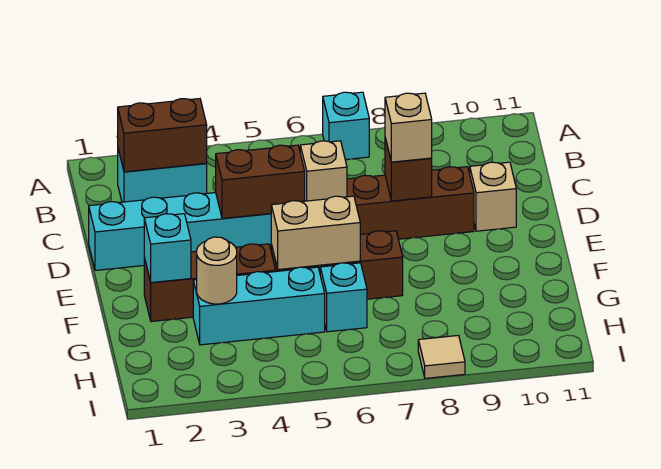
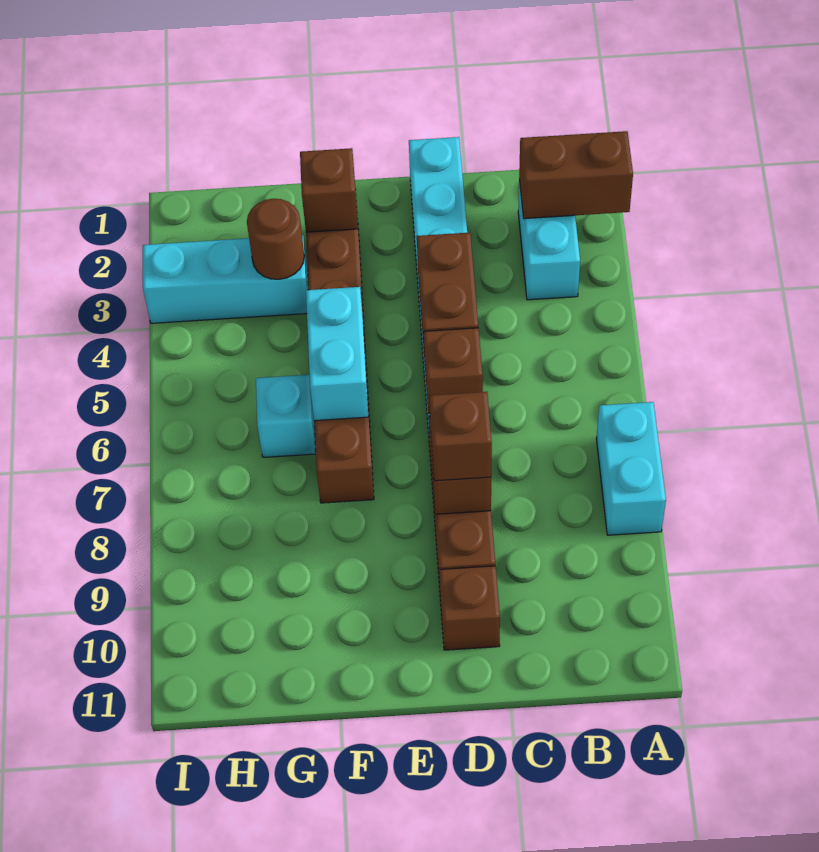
cyan 1x1 brick [323,92,369,160] -> cyan 1x2 brick [596,402,666,535]
brown 1x2 brick [118,99,207,172] -> brown 1x2 brick turned to [519,131,633,219]
tan 1x1 brick [300,141,347,201] -> brown 1x1 brick [424,328,483,413]
tan 1x1 brick [385,93,432,162] -> brown 1x1 brick [430,392,492,481]
tan 1x1 brick [470,162,516,231] -> brown 1x1 brick [439,566,500,650]
cyan 1x1 brick [144,214,191,283] -> brown 1x1 brick [300,148,358,232]
tan 1x2 brick [271,196,360,270] -> cyan 1x2 brick [306,287,368,421]
cyan 1x3 brick [193,267,325,345] -> cyan 1x3 brick turned to [143,235,308,323]
tan 1x1 round brick [197,237,237,304] -> brown 1x1 round brick [247,199,304,279]
tan 1x1 tile [418,335,465,378] -> none

